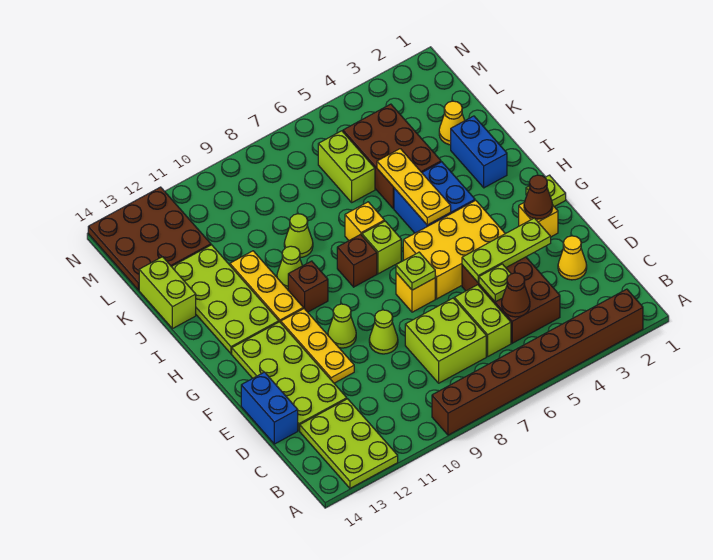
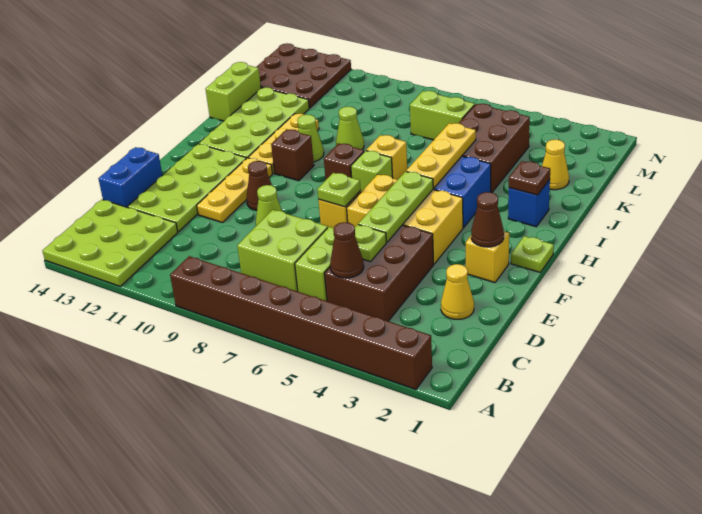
lime 2x3 plate [300,399,398,488] -> lime 3x3 plate [43,200,178,286]
lime 1x3 plate [462,218,551,282] -> lime 1x3 plate turned to [358,171,434,242]
lime 1x1 cone [328,304,356,348] -> brown 1x1 cone [246,161,272,210]
blue 1x2 brick [451,116,507,188] -> blue 1x1 brick [508,180,550,227]
none -> brown 1x1 plate [509,161,550,195]
lime 1x2 brick [318,131,375,202] -> lime 1x2 brick turned to [410,91,475,140]

